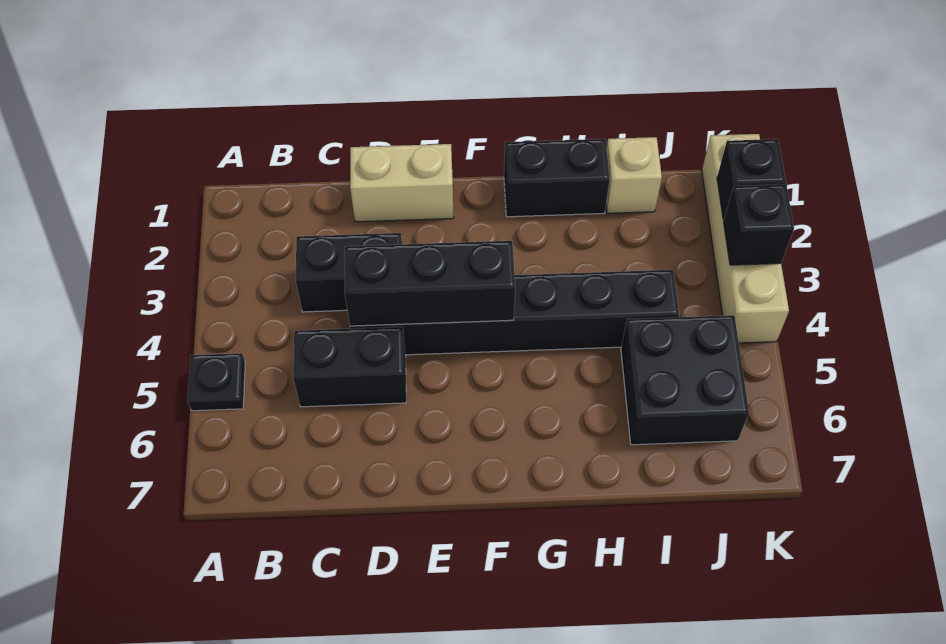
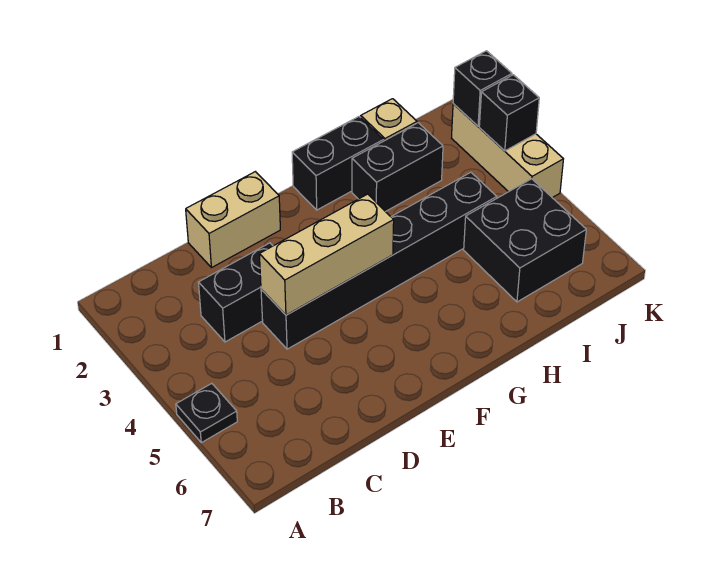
black 1x2 brick [293,327,406,407] -> black 1x2 brick moved to [352,123,443,212]
black 1x3 brick [345,241,515,326] -> tan 1x3 brick [259,194,394,315]
tan 1x4 brick [702,134,789,343] -> tan 1x3 brick [452,104,563,198]

